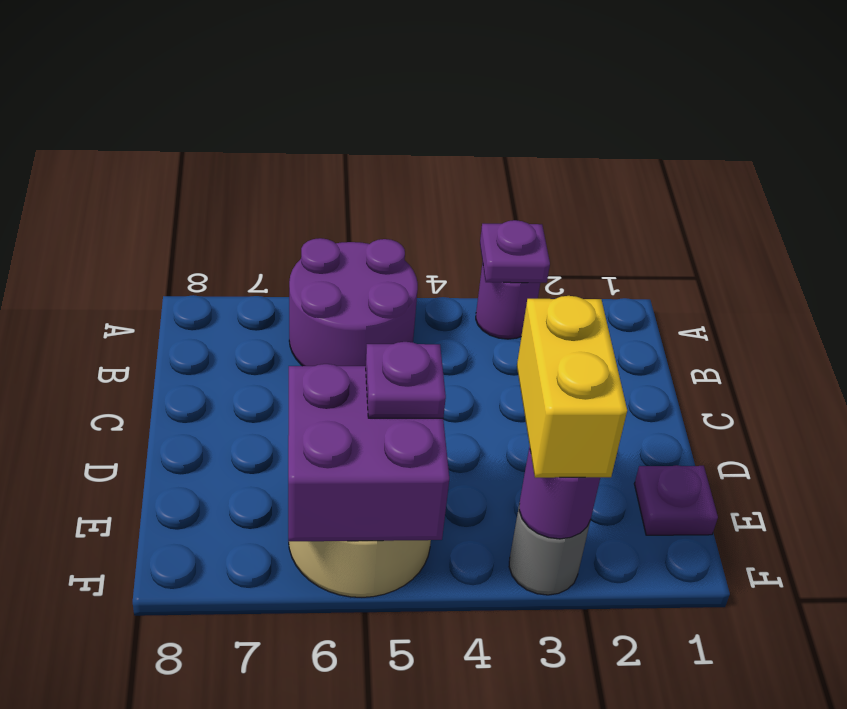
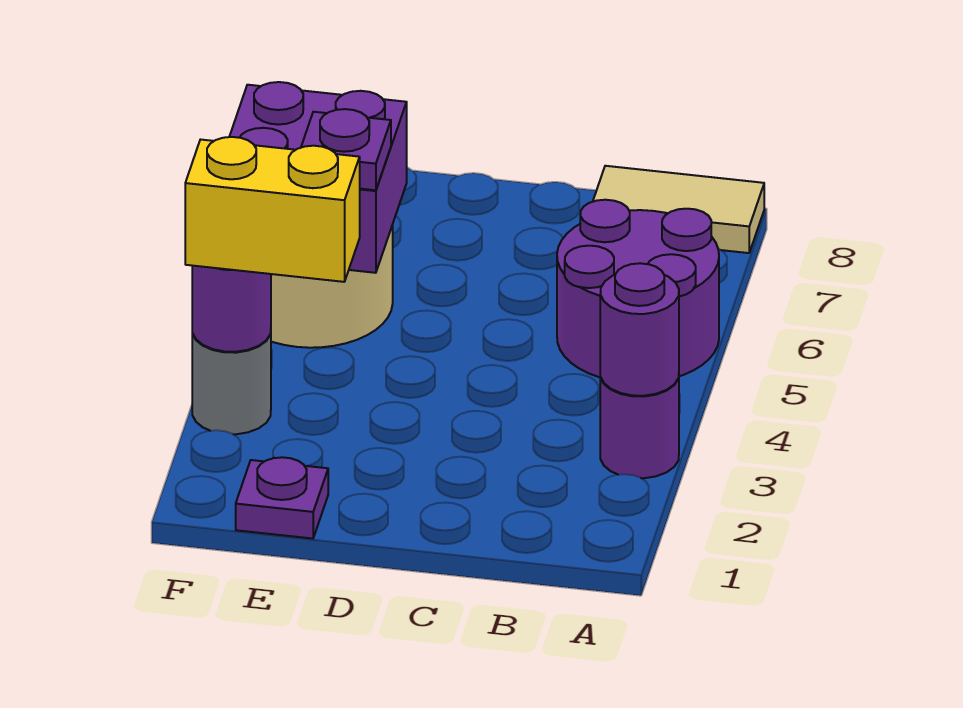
purple 1x1 plate [480,220,550,283] -> purple 1x1 round brick [600,263,679,396]
none -> tan 1x2 tile [593,166,764,253]

